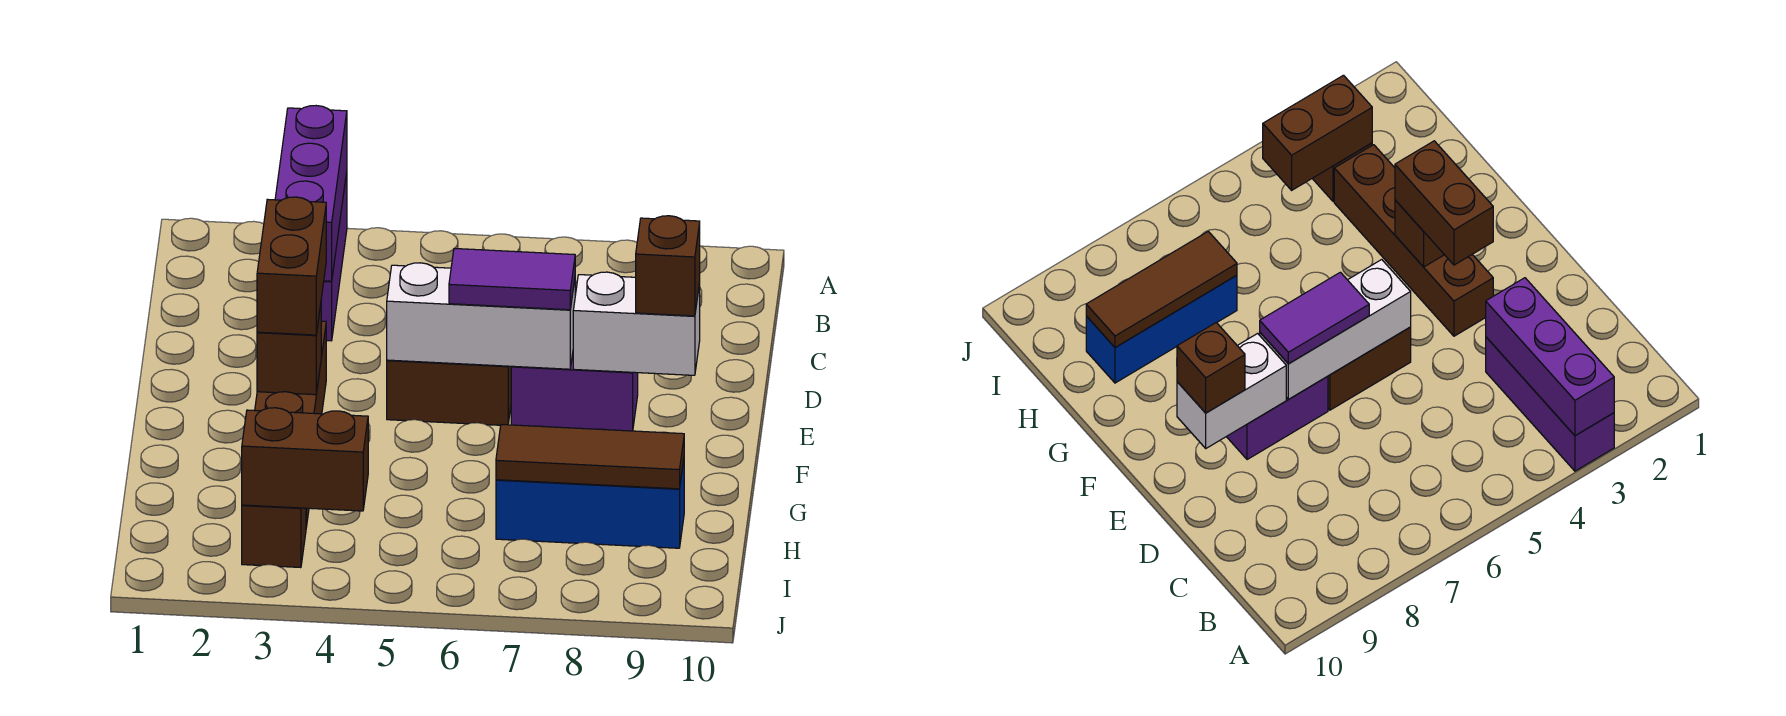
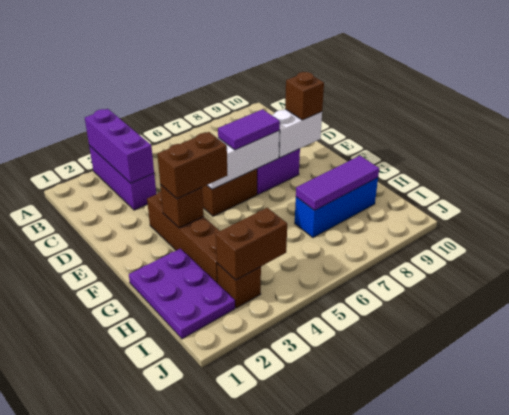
brown 1x2 brick [257,197,326,335] -> brown 1x2 brick turned to [157,132,227,199]
none -> purple 2x3 plate [129,249,235,339]
brown 1x3 tile [496,424,684,489] -> purple 1x3 tile [296,156,379,210]

